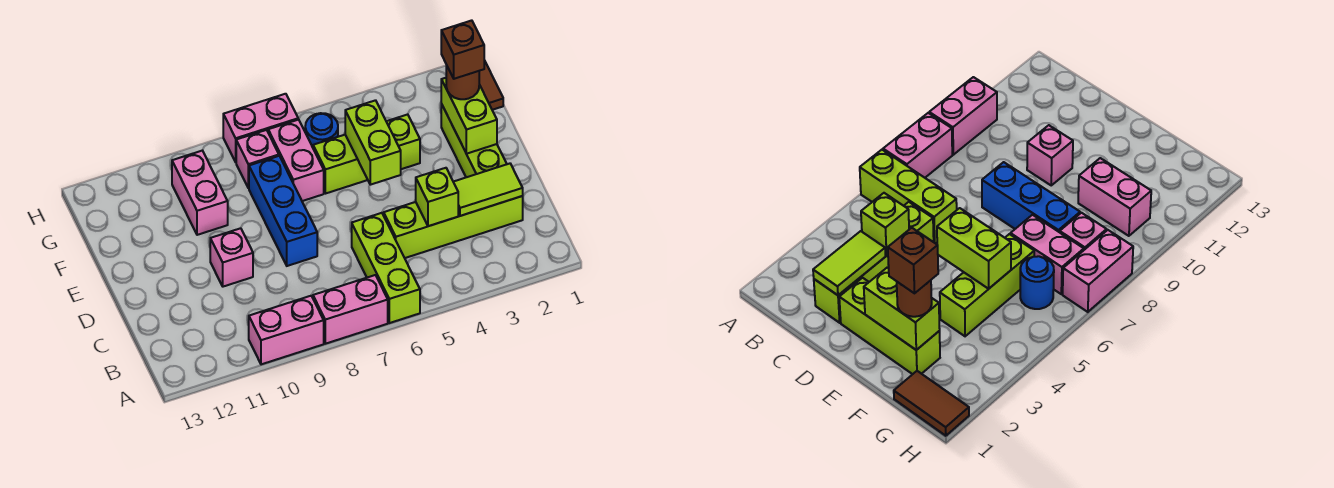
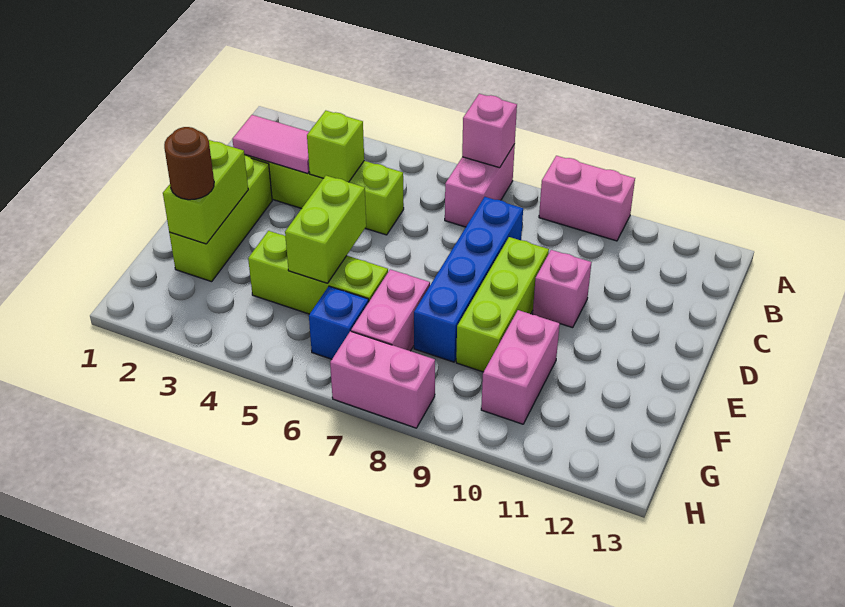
lime 1x3 brick [352,213,420,323] -> lime 1x3 brick moved to [456,237,549,372]
pink 1x2 brick [313,275,388,344] -> pink 1x2 brick turned to [445,144,515,227]
lime 1x2 tile [454,164,523,216] -> pink 1x2 tile [233,115,309,174]
blue 1x3 brick [249,156,317,266] -> blue 1x4 brick [414,197,523,362]
brown 1x1 brick [441,20,484,79] -> none
brown 1x2 tile [479,60,503,110] -> none
blue 1x1 round brick [305,113,338,147] -> blue 1x1 brick [309,286,369,359]
pink 1x1 brick [236,130,279,188] -> pink 1x1 brick moved to [462,94,517,168]

